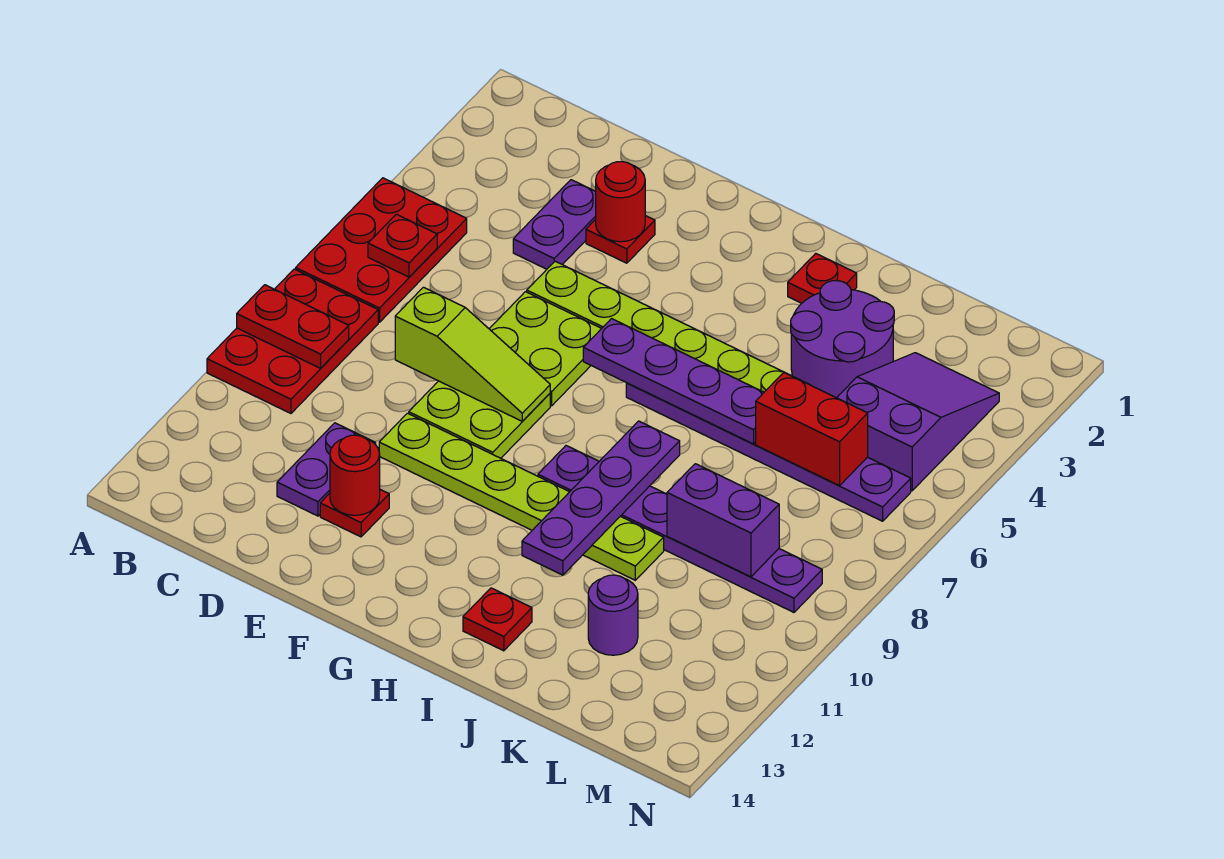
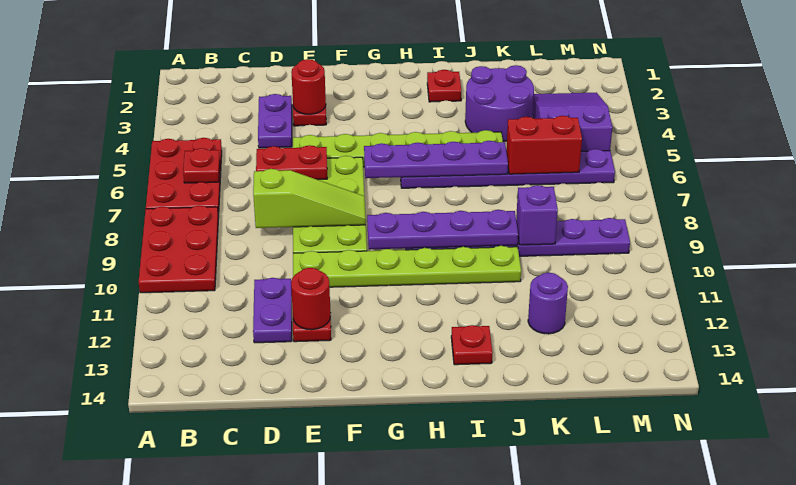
red 1x2 plate [237,285,349,368] -> red 1x2 plate moved to [256,145,327,180]
purple 1x4 plate [522,421,680,575] -> purple 1x4 plate turned to [367,210,518,249]
purple 1x2 brick [667,464,779,577] -> purple 1x1 brick [516,185,558,245]

